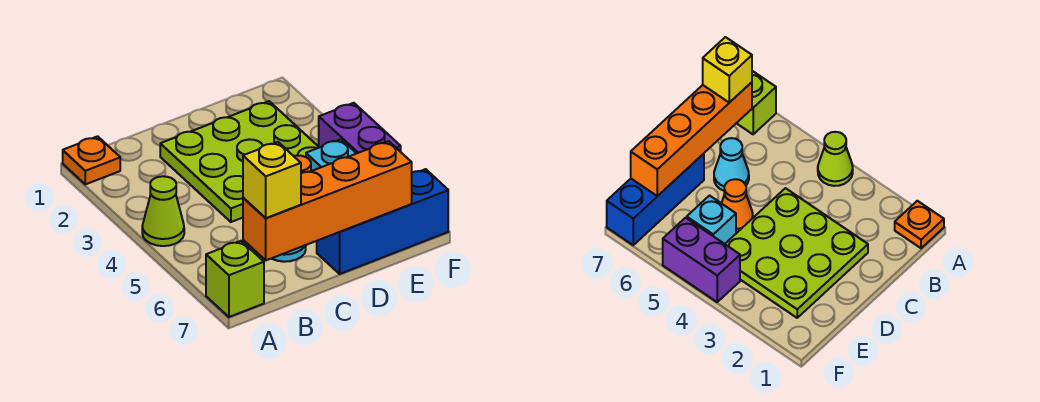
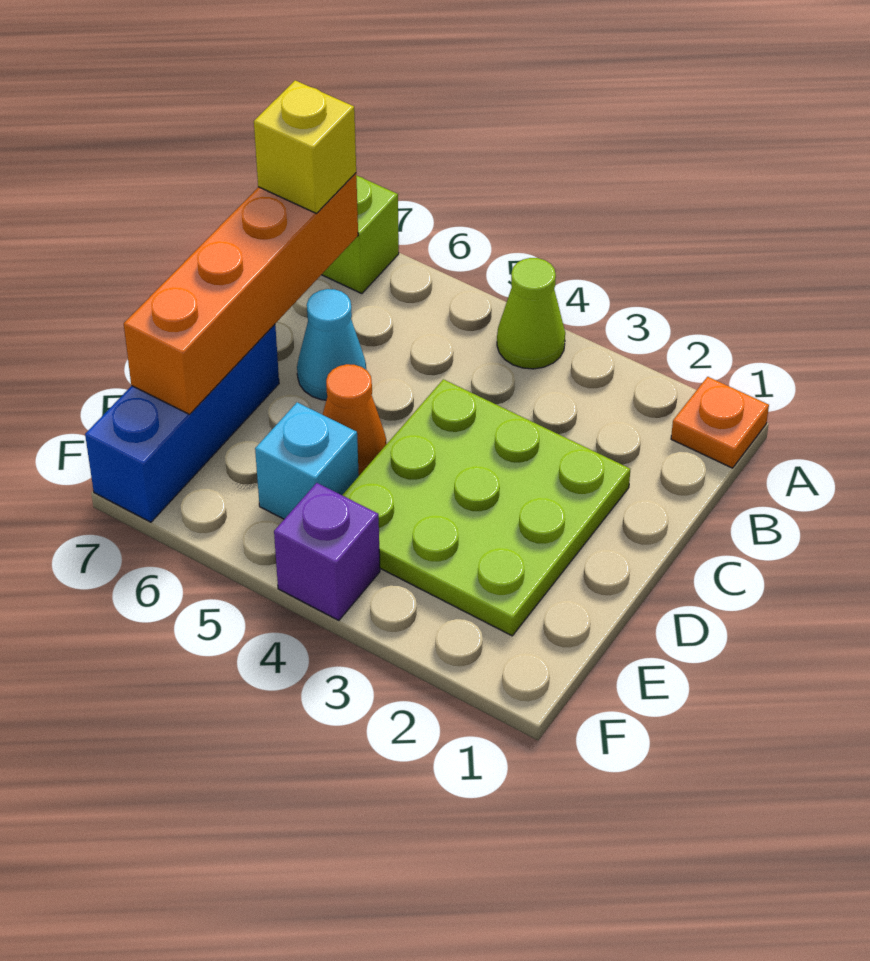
purple 1x2 brick [319,103,401,154] -> purple 1x1 brick [274,483,380,621]

